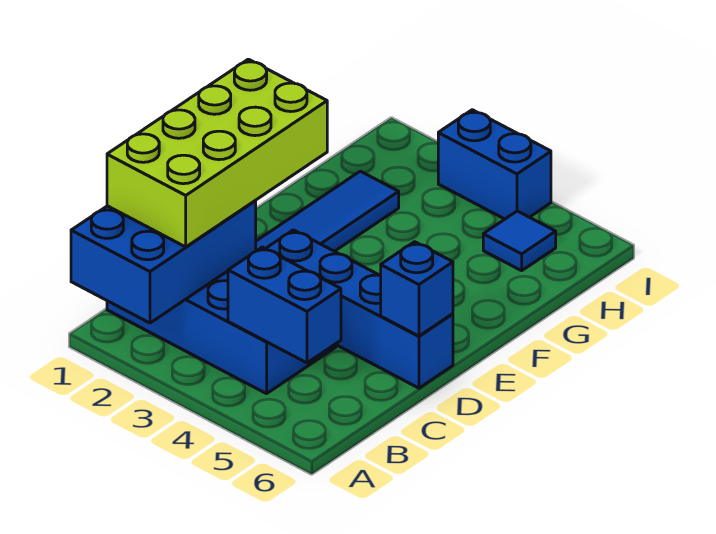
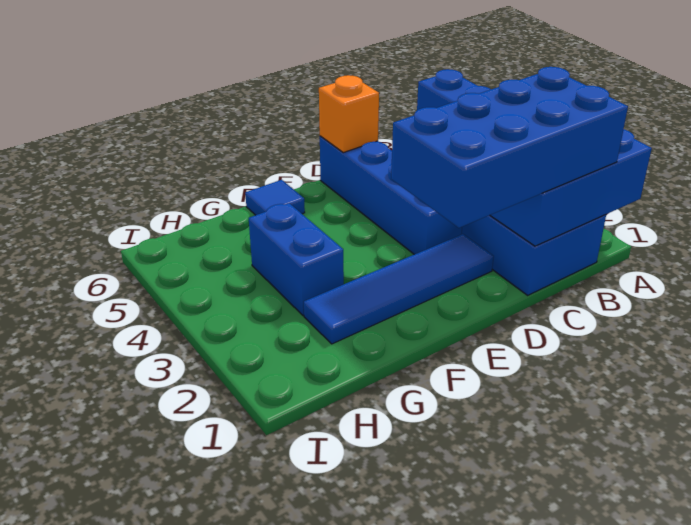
lime 2x4 brick [107,59,327,247] -> blue 2x4 brick [391,67,628,228]
blue 1x1 brick [381,242,453,336] -> orange 1x1 brick [319,75,379,153]
blue 1x1 tile [483,211,556,271] -> blue 1x1 tile moved to [245,180,305,215]
blue 1x2 brick [438,110,551,219] -> blue 1x2 brick moved to [249,203,344,315]

